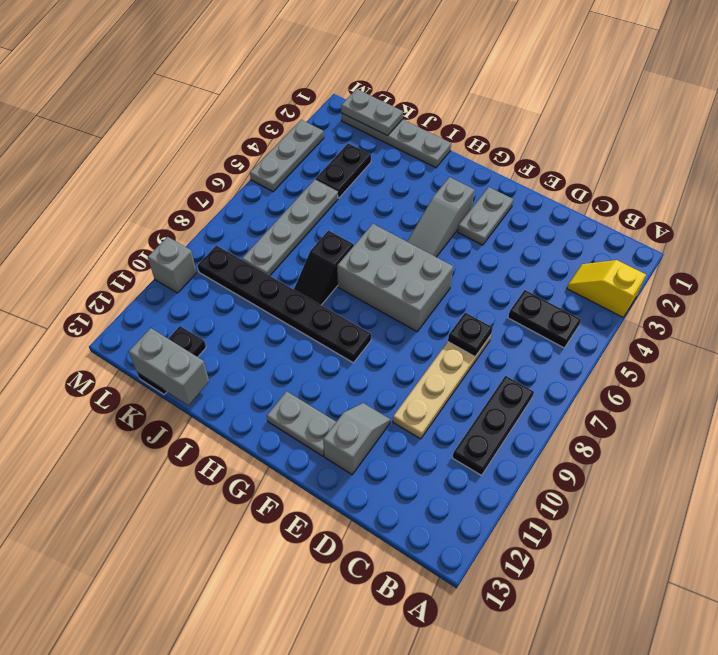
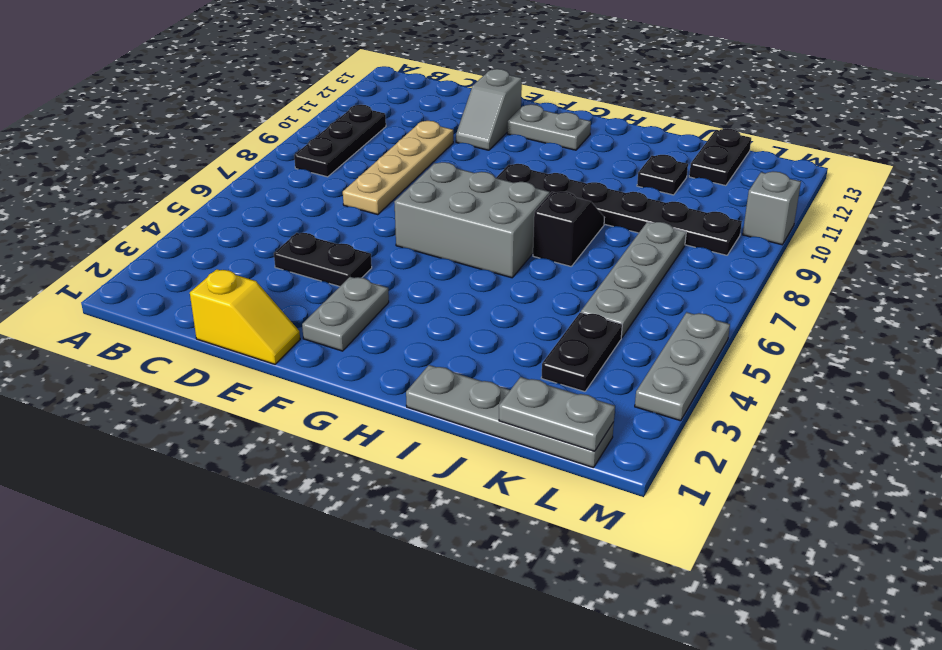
yellow 1x2 slope [567,260,646,317] -> yellow 1x2 slope moved to [190,269,300,364]
black 1x2 plate [508,290,581,348] -> black 1x2 plate moved to [274,233,372,286]
black 1x1 plate [448,312,493,356] -> black 1x1 plate moved to [637,155,688,195]
grey 1x3 slope [407,177,475,257] -> none
grey 1x2 brick [129,328,209,405] -> none

